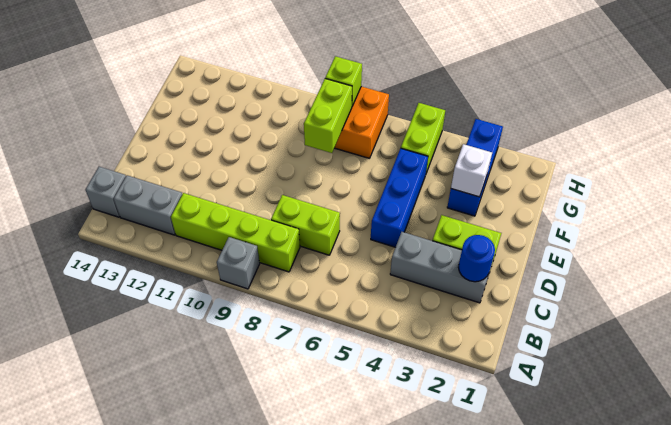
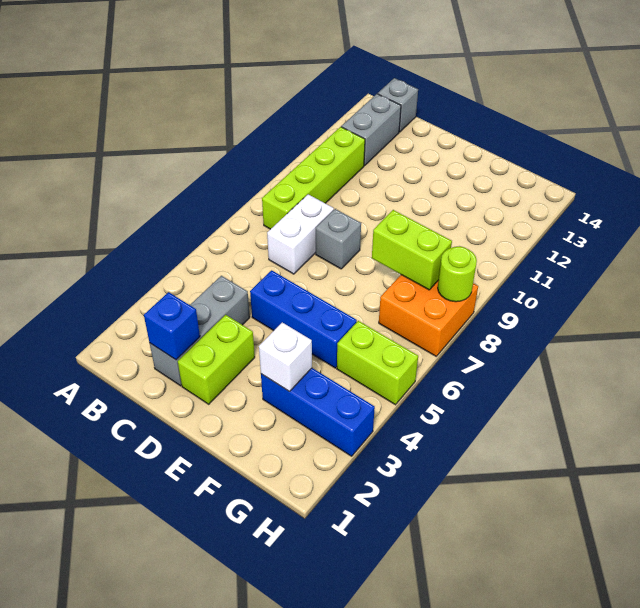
grey 1x1 brick [217,237,260,289] -> grey 1x1 brick moved to [316,209,361,269]
blue 1x1 round brick [458,235,495,282] -> blue 1x1 brick [144,292,200,360]
lime 1x2 brick [271,195,340,255] -> white 1x2 brick [267,194,334,274]
lime 1x1 brick [325,56,362,106] -> lime 1x1 round brick [438,246,477,302]

